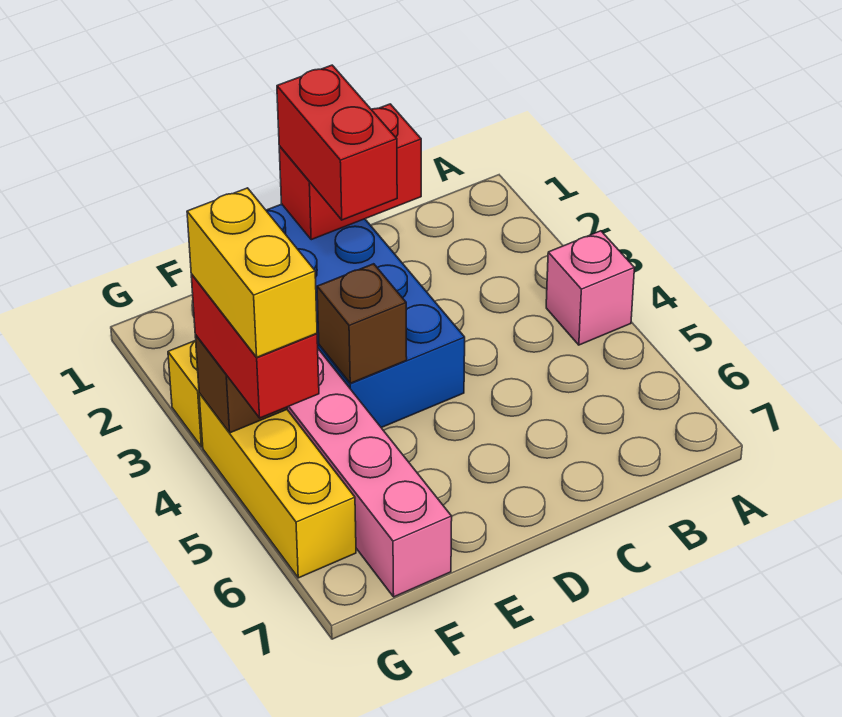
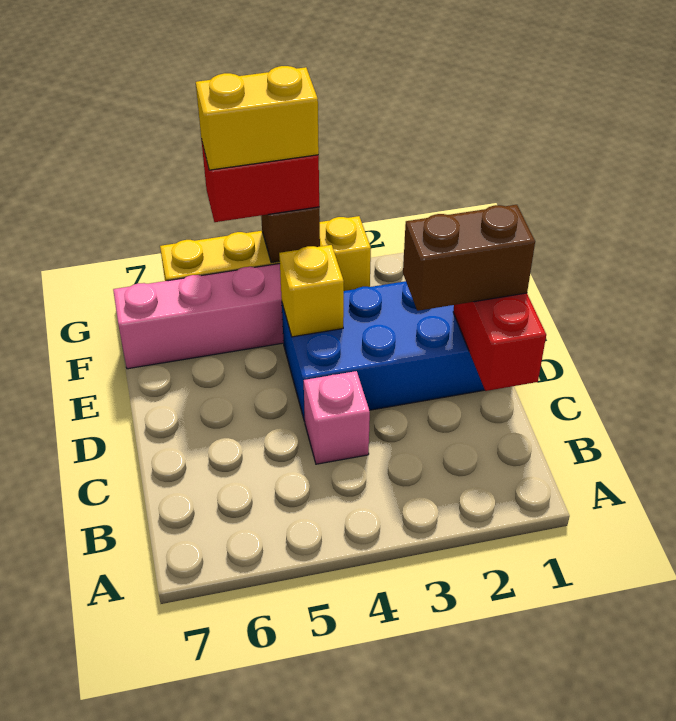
pink 1x1 brick [546,231,634,345] -> pink 1x1 brick moved to [304,371,370,464]
red 1x2 brick [277,65,397,220] -> brown 1x2 brick [403,205,535,311]
brown 1x1 brick [317,264,407,383] -> yellow 1x1 brick [279,245,344,337]

